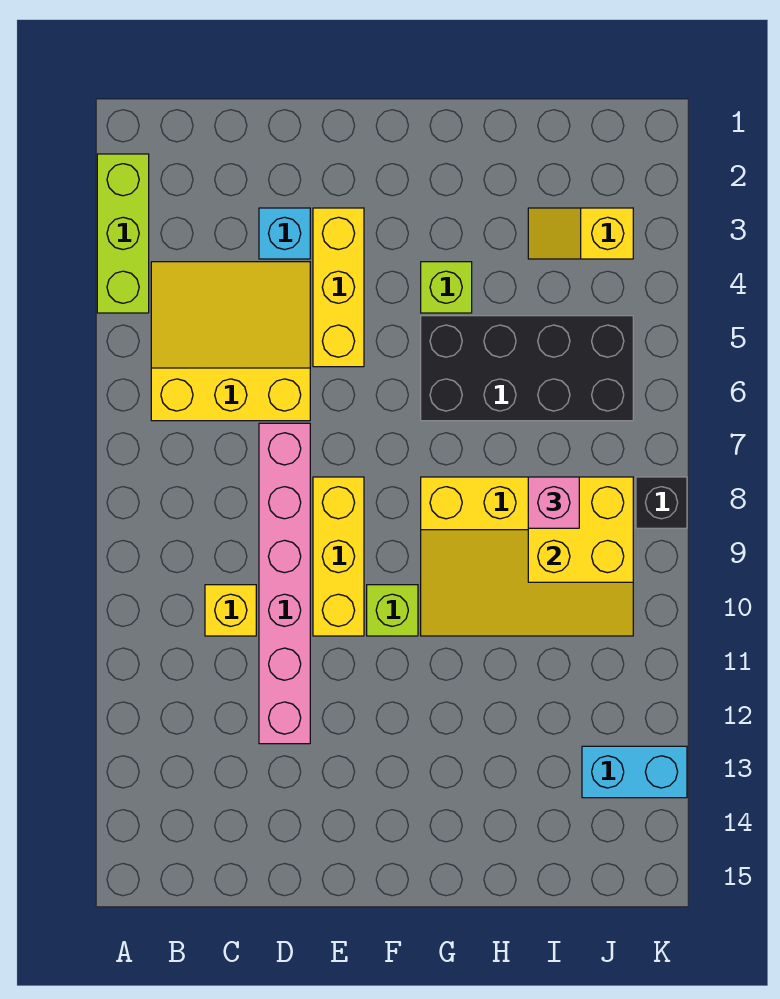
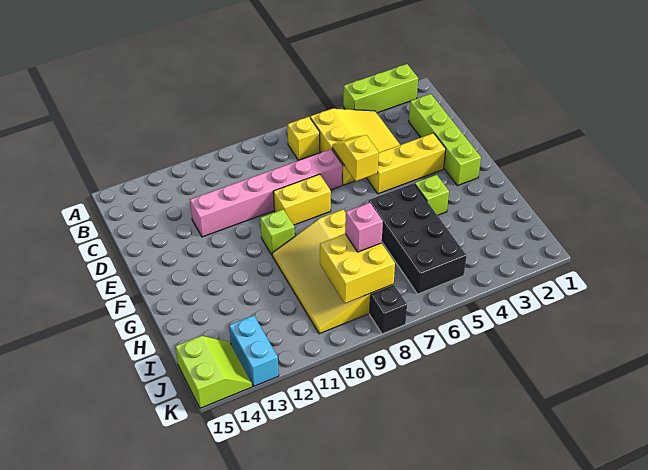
none -> lime 1x4 brick [409,94,481,186]
yellow 1x1 brick [205,585,256,636] -> yellow 1x1 brick moved to [288,117,320,160]
cyan 1x1 brick [259,208,310,259] -> none
yellow 1x3 brick [313,477,364,636] -> yellow 1x2 brick [273,174,331,225]
yellow 1x2 slope [528,208,633,259] -> yellow 1x2 slope moved to [333,135,379,181]
none -> lime 2x2 slope [175,336,252,408]

